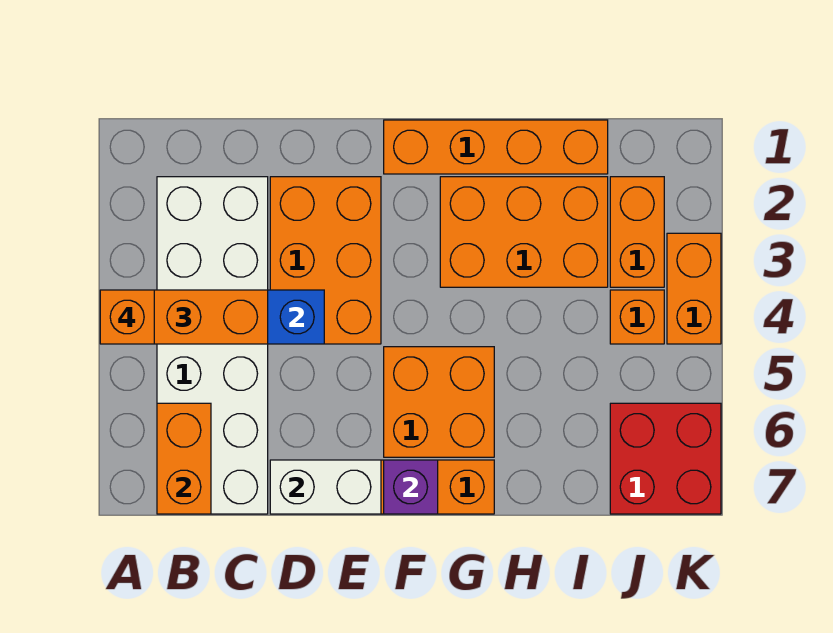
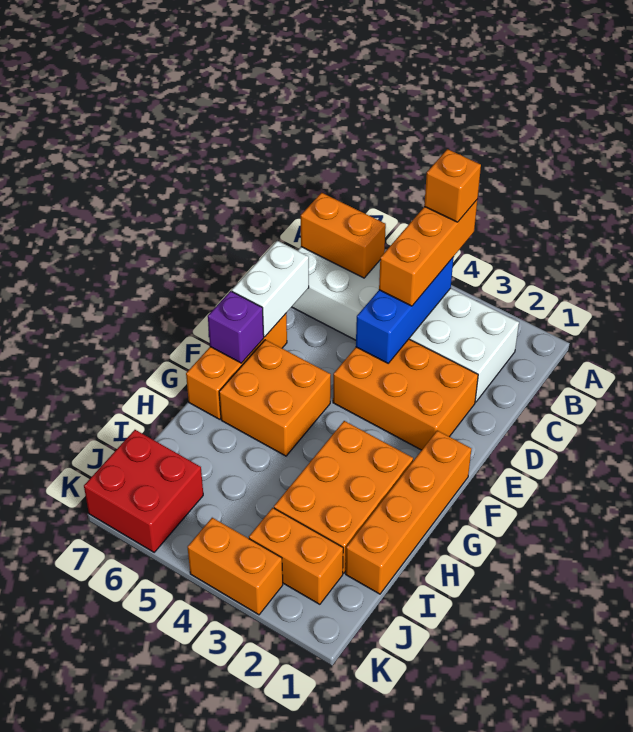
orange 1x1 brick [610,290,664,344] -> none

